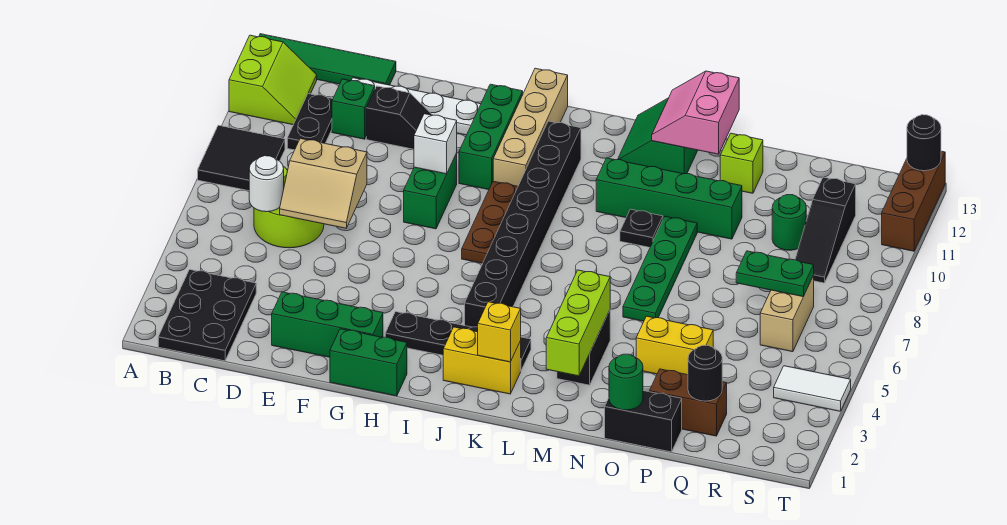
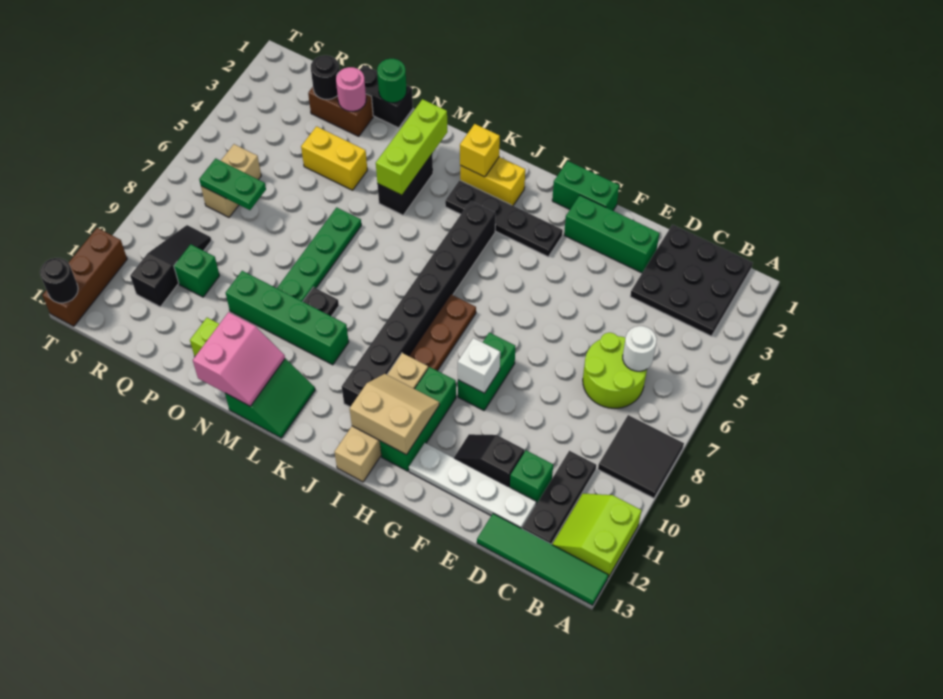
black 2x3 plate [158,270,256,361] -> black 3x3 plate [630,225,753,336]
black 1x2 plate [287,94,333,150] -> black 1x3 plate [522,451,596,544]
tan 2x2 slope [280,138,367,228] -> tan 2x2 slope moved to [350,374,439,455]
none -> pink 1x1 round brick [336,67,366,111]
green 1x1 round brick [772,195,806,250] -> green 1x1 brick [174,244,220,297]
white 1x2 tile [774,366,851,411] -> none

